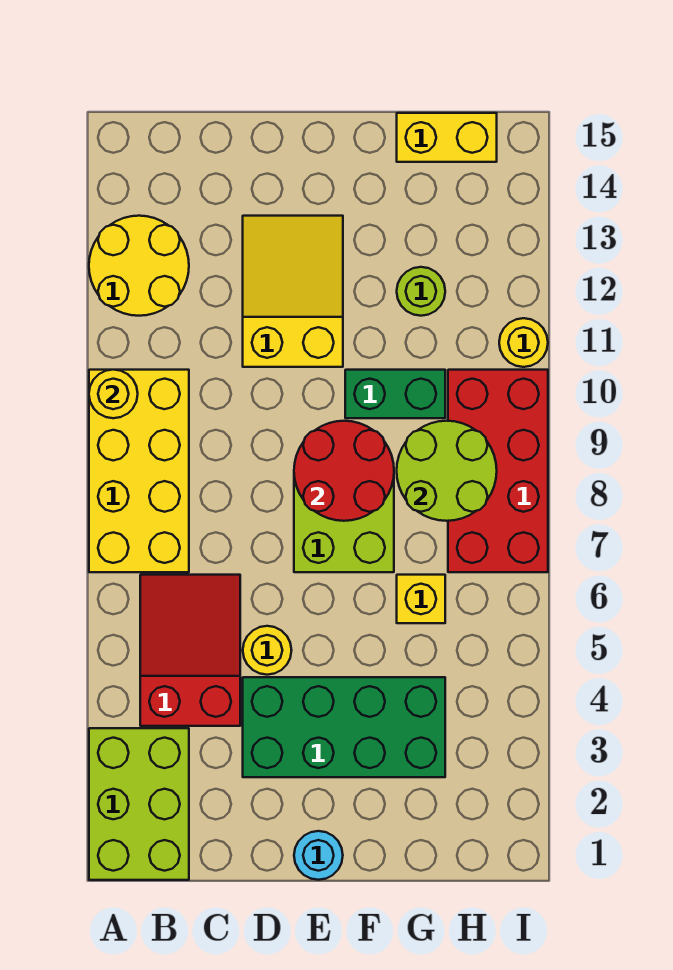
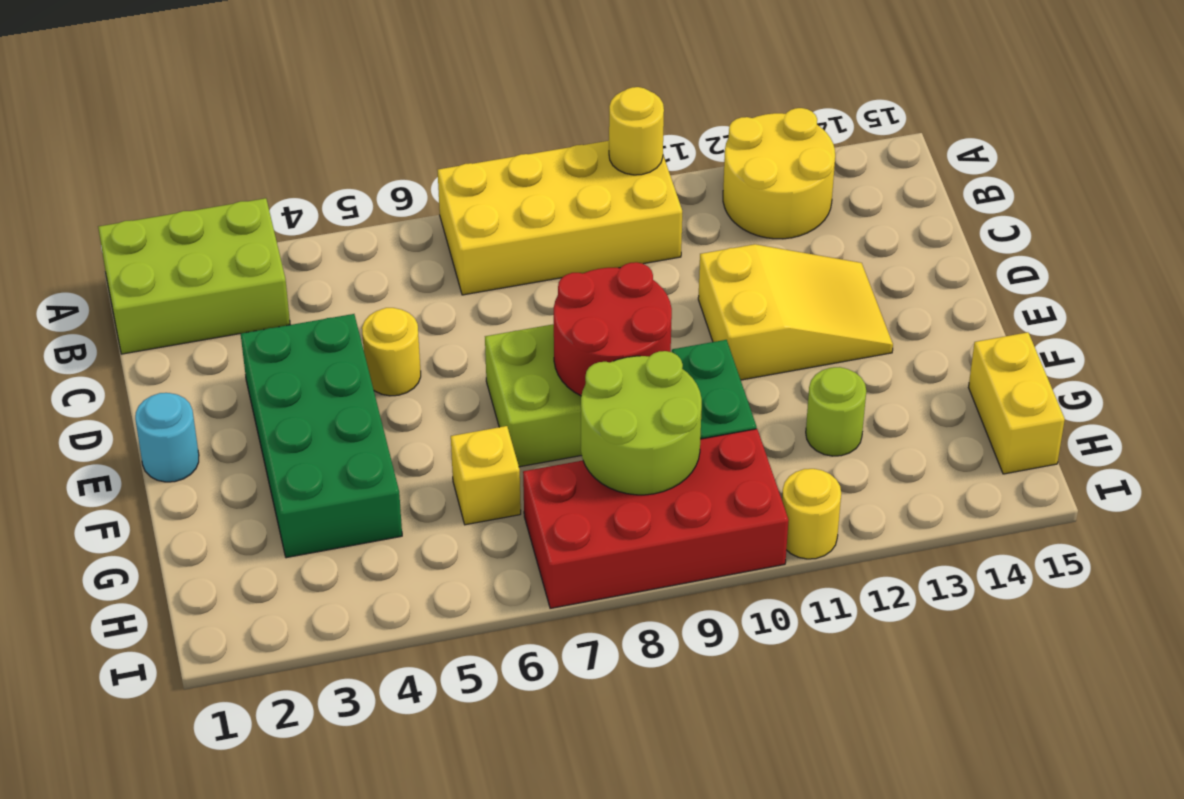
red 2x3 slope [140,575,240,726] -> none

